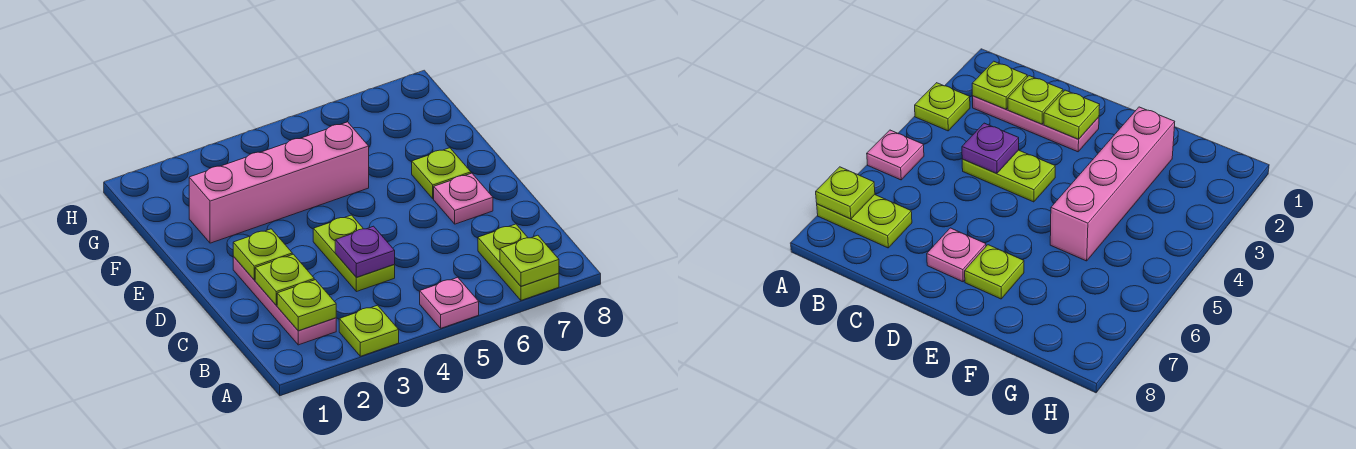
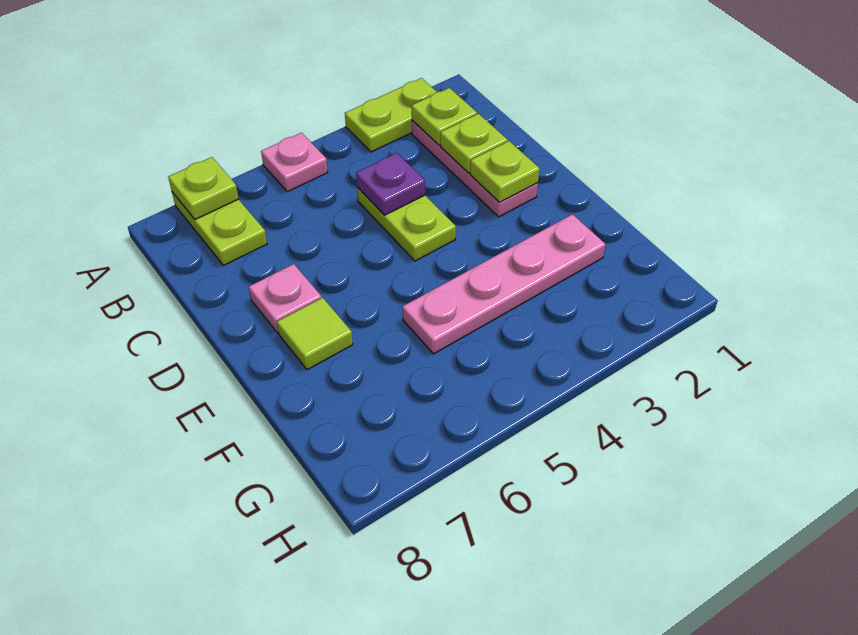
lime 1x1 plate [339,305,399,356] -> lime 1x2 plate [345,78,437,152]
lime 1x1 plate [412,148,471,199] -> lime 1x1 tile [277,298,353,370]
pink 1x4 brick [189,122,369,243] -> pink 1x4 plate [402,214,605,354]

